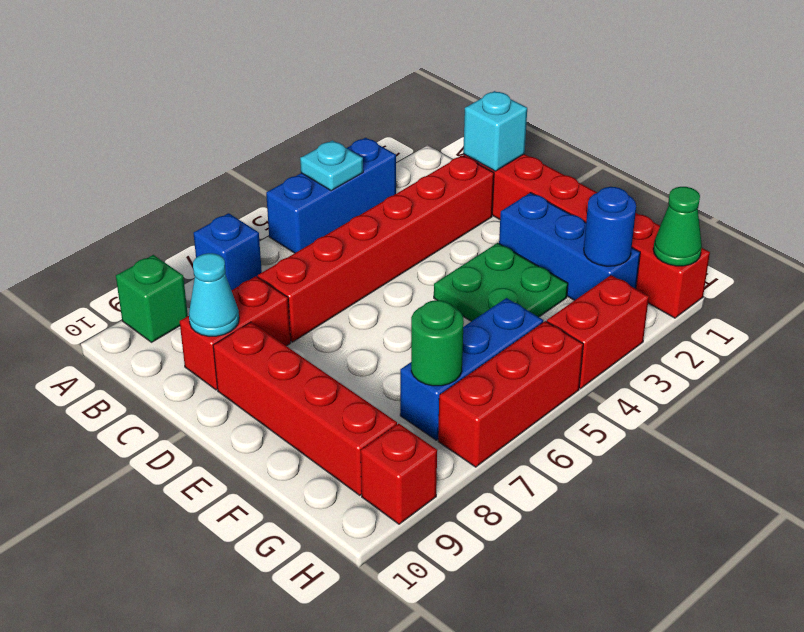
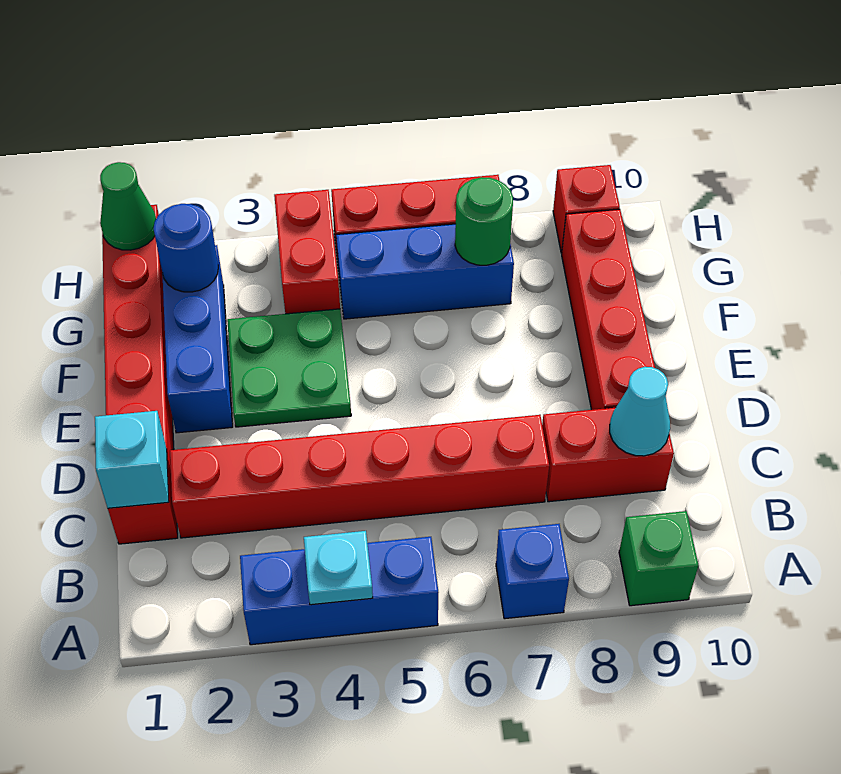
red 1x2 brick [547,275,649,389] -> red 1x2 brick turned to [274,190,340,314]

